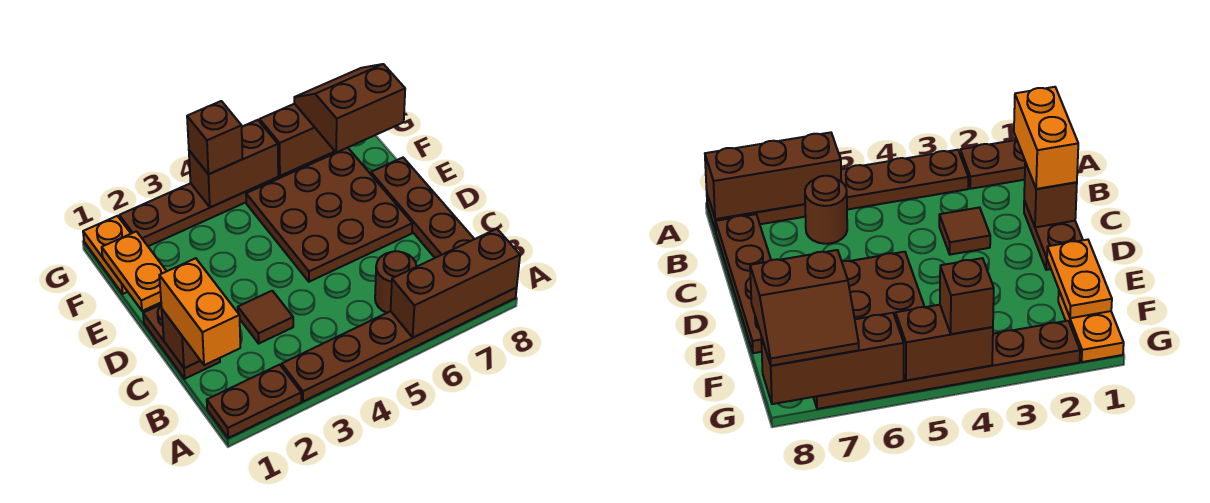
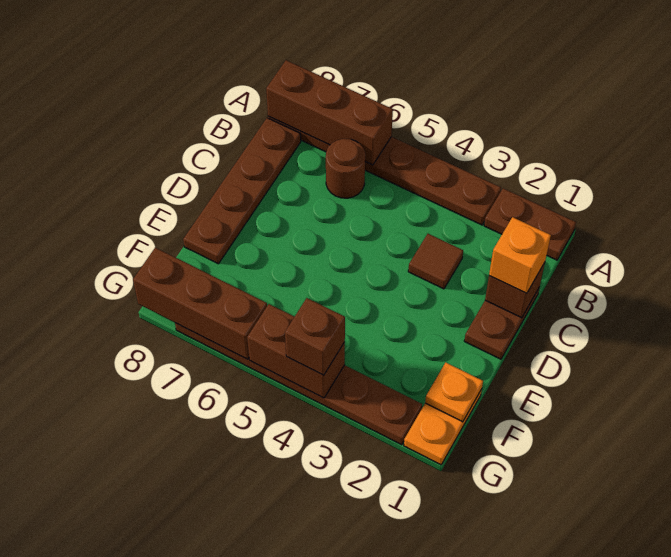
orange 1x2 brick [159,258,240,365] -> orange 1x1 brick [489,217,551,293]
brown 3x3 plate [246,148,412,282] -> none
orange 1x2 plate [102,231,167,311] -> orange 1x1 plate [425,363,483,422]
brown 2x2 slope [294,64,405,152] -> none

